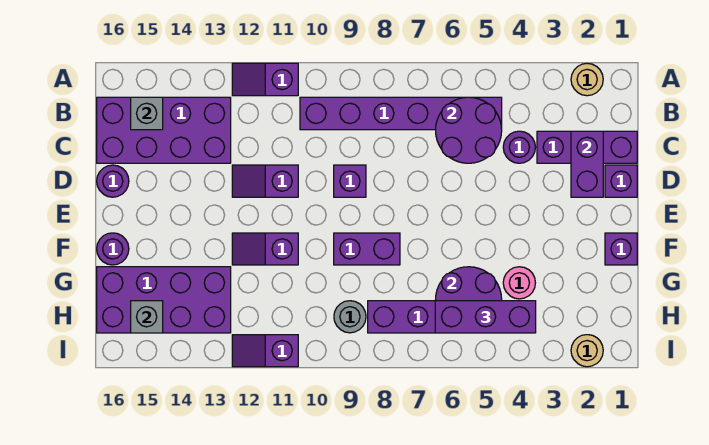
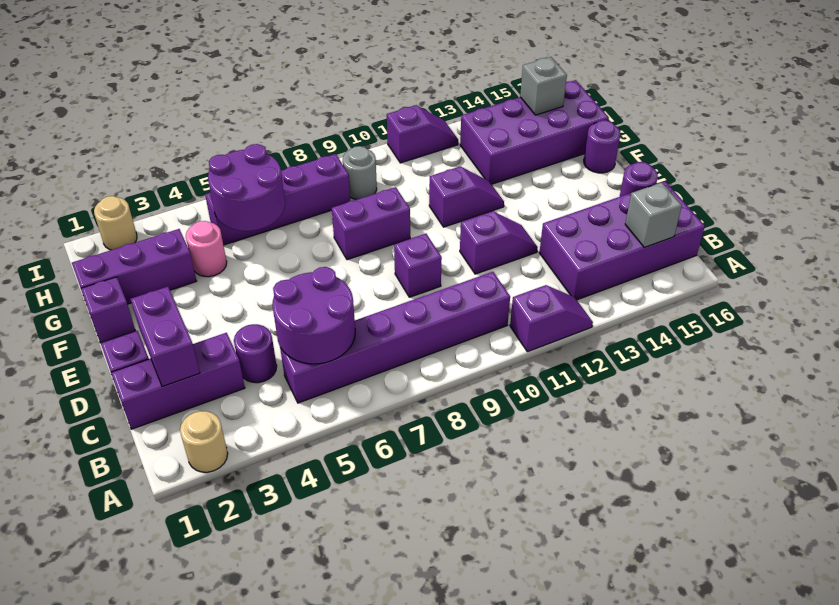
purple 1x3 brick [435,301,536,333] -> purple 1x3 brick moved to [72,229,197,304]

